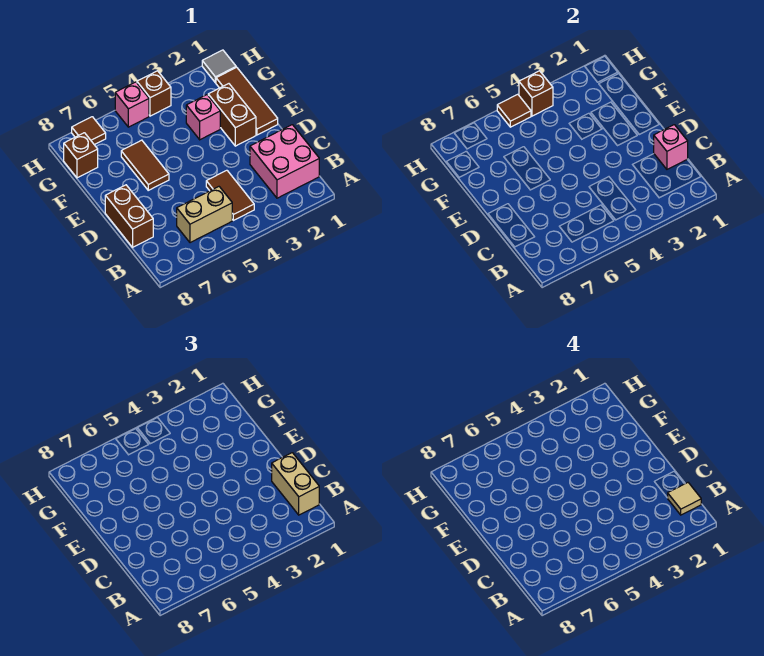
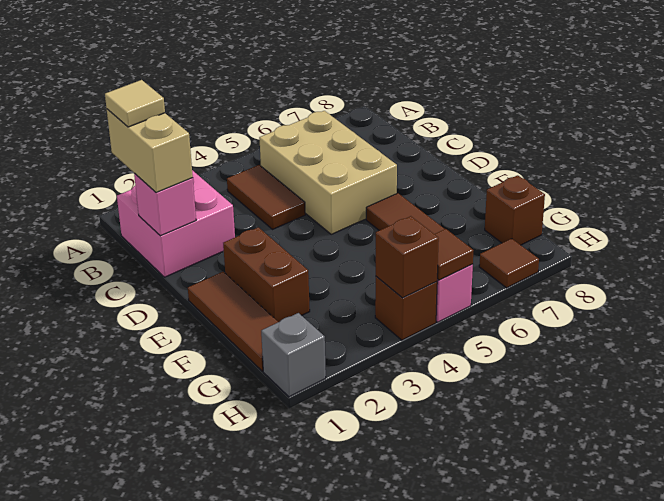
tan 1x2 brick [177,187,232,243] -> tan 2x3 brick [259,111,397,234]
brown 1x2 brick [105,185,153,247] -> none
pink 1x1 brick [186,95,220,140] -> none
grey 1x1 tile [202,50,236,83] -> grey 1x1 brick [261,313,326,397]

